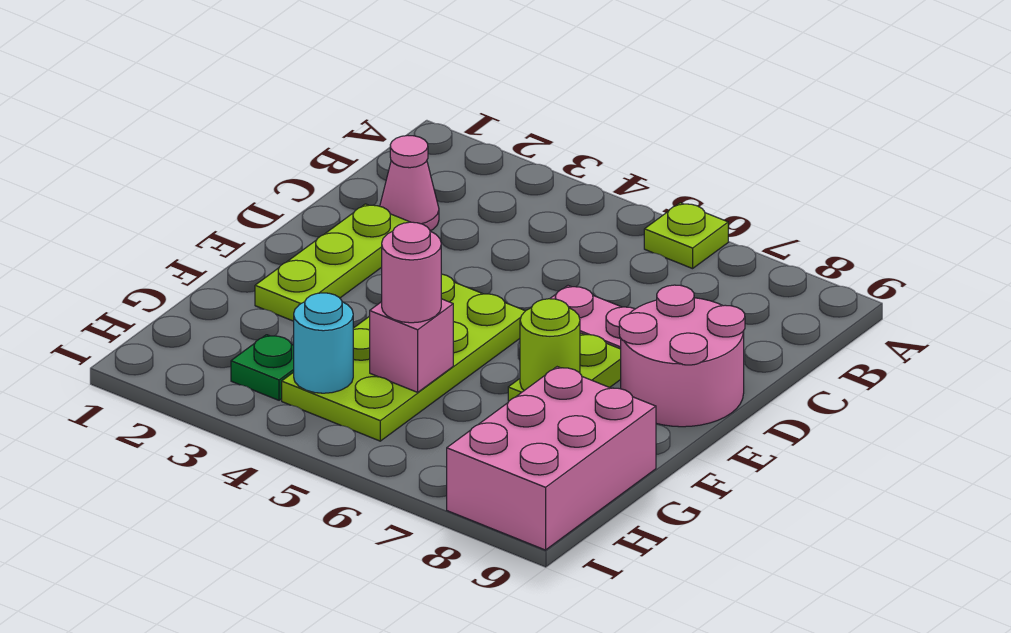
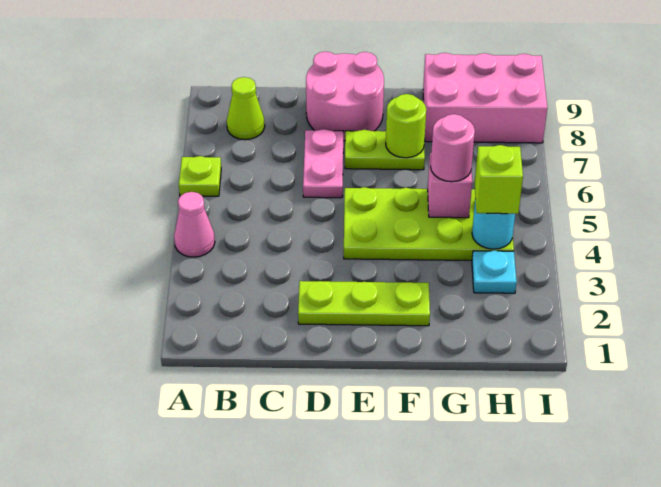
none -> lime 1x1 cone [227,77,265,140]
pink 1x1 cone [380,136,439,231] -> pink 1x1 cone moved to [174,192,215,257]
green 1x1 plate [231,335,294,400] -> cyan 1x1 plate [472,251,517,293]
none -> lime 1x1 brick [475,145,523,214]

